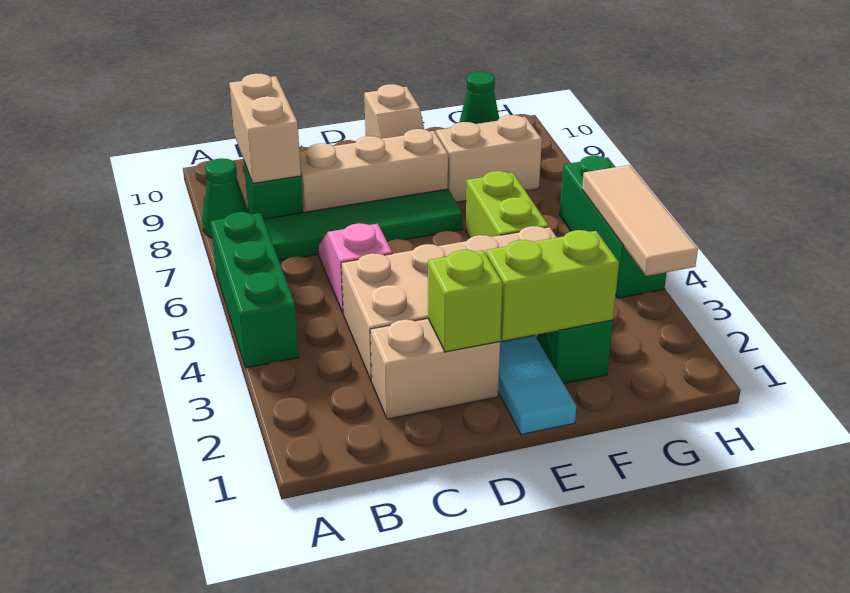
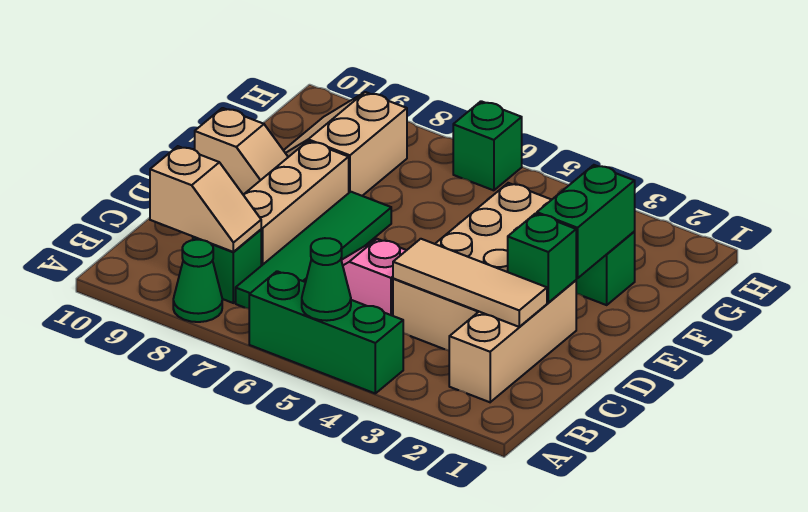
tan 1x2 brick [229,74,301,183] -> tan 1x2 slope [150,146,261,252]
tan 1x2 brick [370,319,500,419] -> tan 1x3 brick [449,280,576,402]
lime 1x1 brick [428,250,503,352] -> green 1x1 brick [508,213,576,303]
cyan 1x2 tile [498,335,576,435] -> none
lime 1x2 brick [486,230,619,341] -> green 1x2 brick [537,165,635,278]
lime 1x2 brick [466,171,549,238] -> none
green 1x1 cone [459,72,499,124] -> green 1x1 cone moved to [302,238,351,321]
tan 1x3 tile [582,165,698,276] -> tan 1x3 tile moved to [393,239,547,327]
green 1x3 brick [560,156,667,298] -> green 1x1 brick [453,101,522,190]

